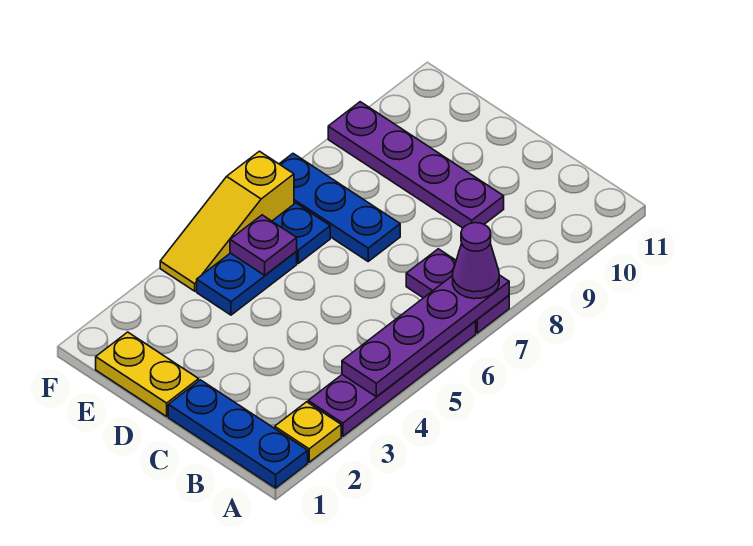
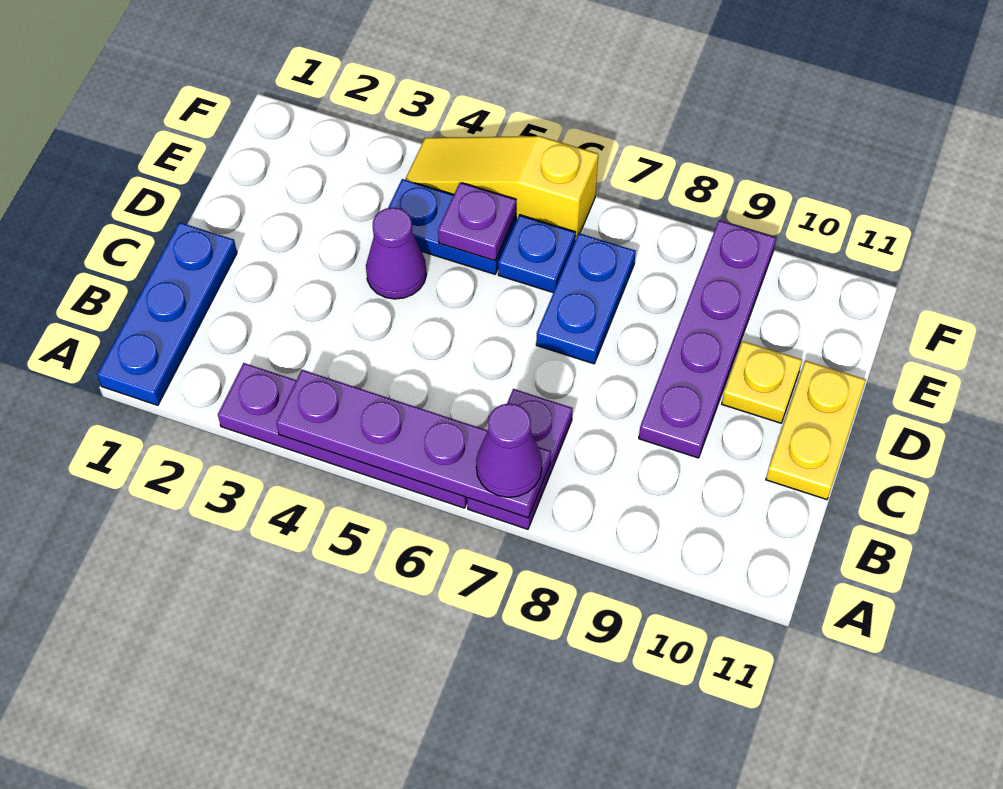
yellow 1x1 plate [275,402,341,462] -> yellow 1x1 plate moved to [722,341,802,423]
yellow 1x2 plate [96,332,199,416] -> yellow 1x2 plate moved to [766,361,866,500]
none -> purple 1x1 cone [366,208,427,299]
blue 1x3 plate [280,154,400,261] -> blue 1x2 plate [536,233,636,364]

